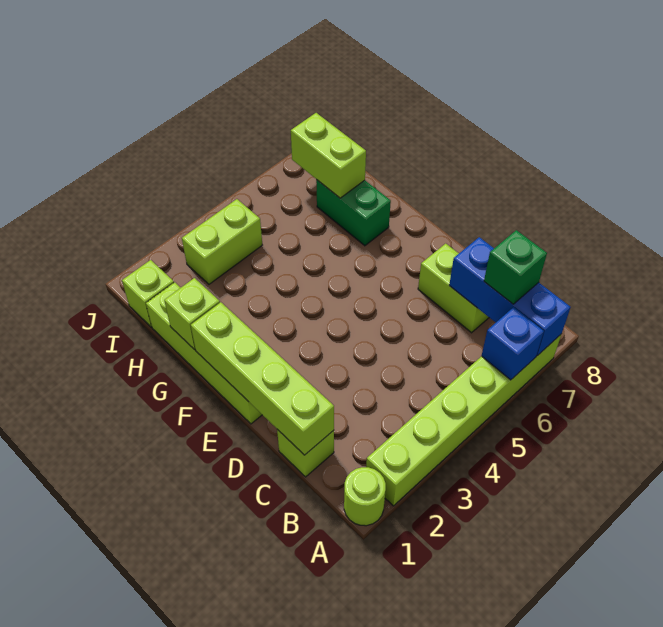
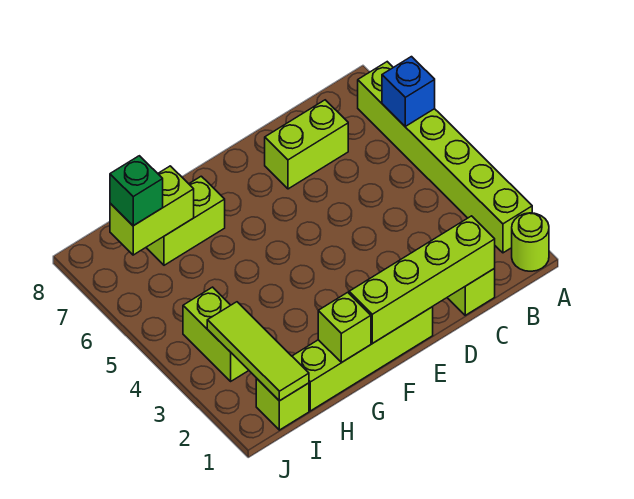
blue 1x3 brick [449,237,571,356] -> none
green 1x1 brick [484,230,547,304] -> green 1x1 brick moved to [110,156,163,226]
green 1x2 brick [316,180,391,246] -> lime 1x2 brick [146,176,225,265]
none -> lime 1x3 tile [207,302,309,401]

